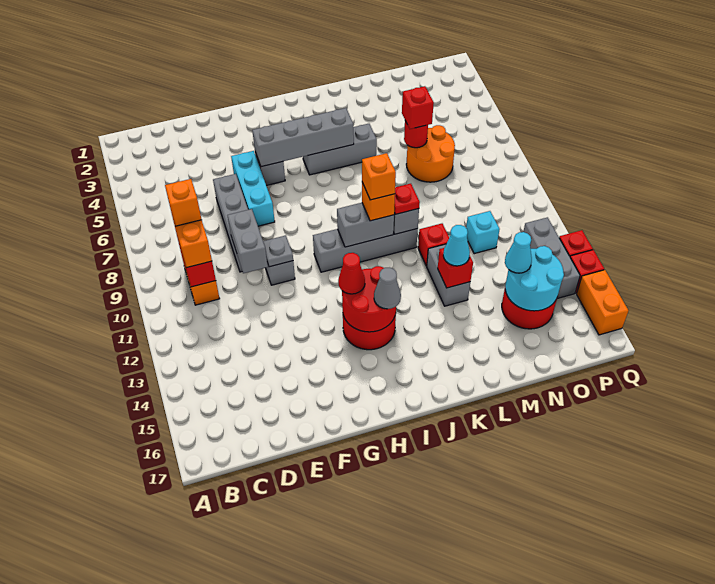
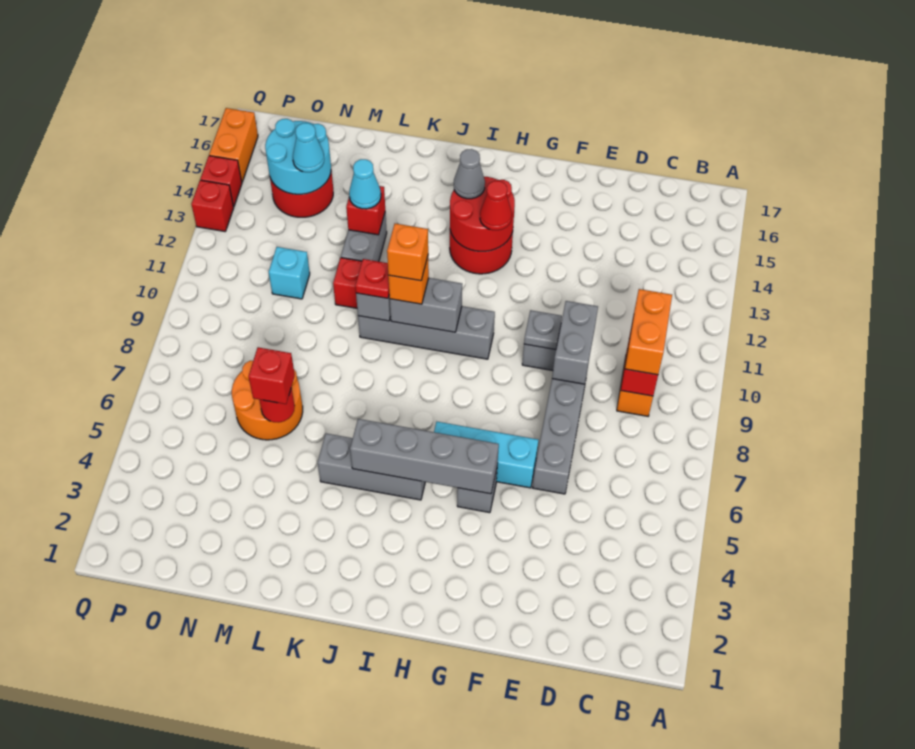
orange 1x1 brick [165,179,202,226] -> none
cyan 1x3 brick [231,151,275,226] -> cyan 1x3 brick turned to [434,422,538,488]
grey 1x3 brick [523,217,580,299] -> none

